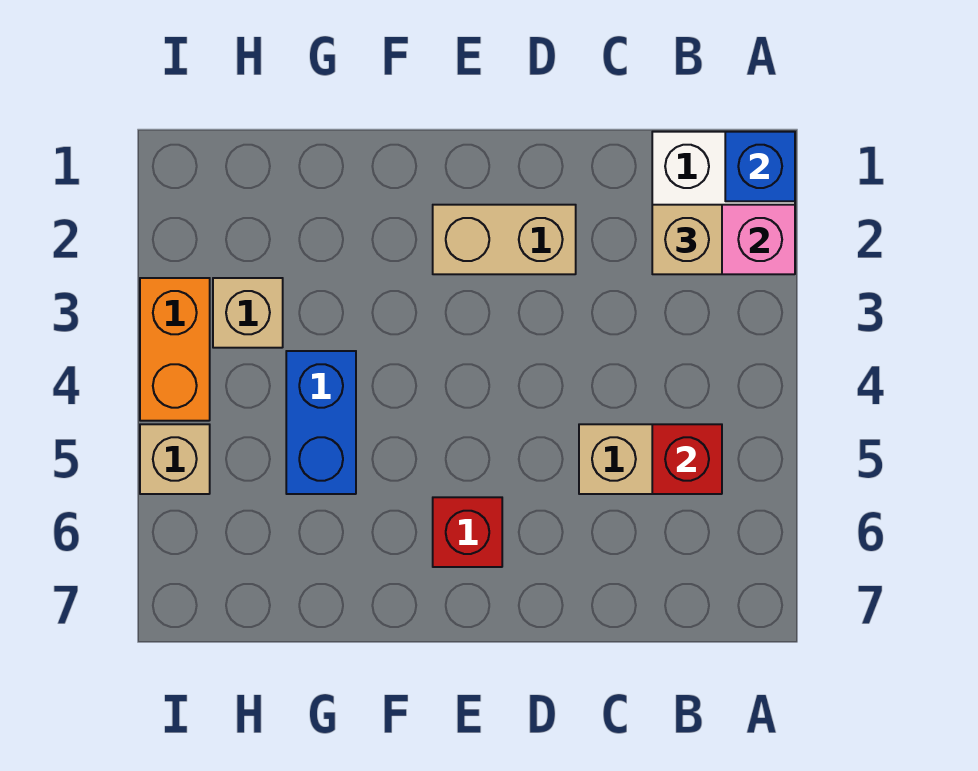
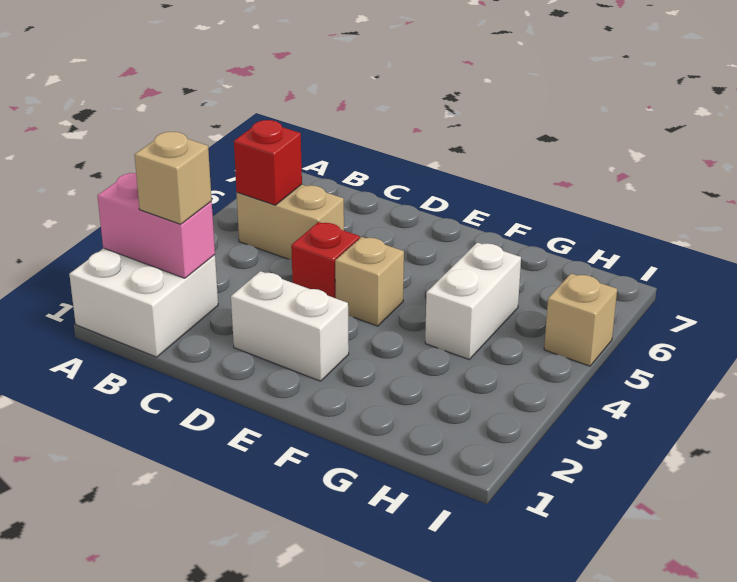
blue 1x1 brick [725,132,795,201] -> none
tan 1x2 brick [433,205,576,274] -> white 1x2 brick [231,271,349,381]
red 1x1 brick [433,497,502,567] -> red 1x1 brick moved to [291,222,360,298]
blue 1x2 brick [286,351,356,494] -> white 1x2 brick [425,243,521,359]
tan 1x1 brick [213,278,283,348] -> tan 1x1 brick moved to [335,237,404,326]
orange 1x2 brick [140,278,210,421] -> none

